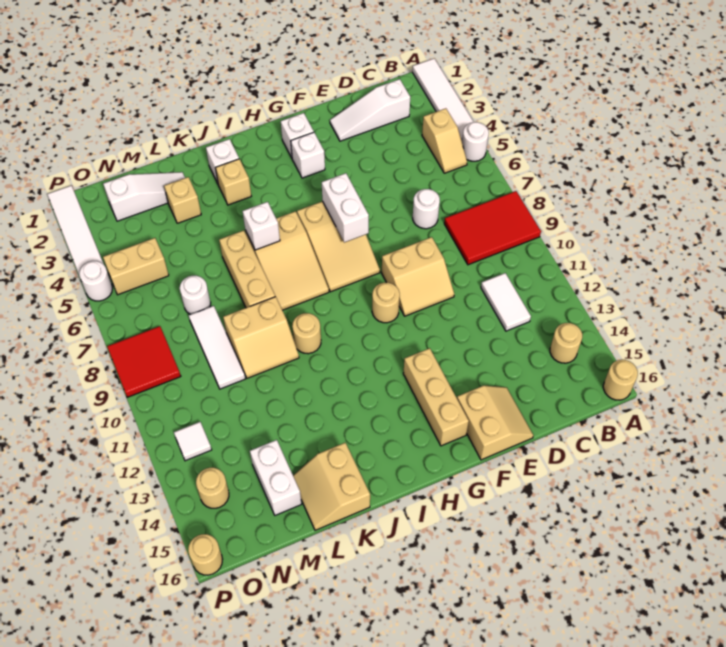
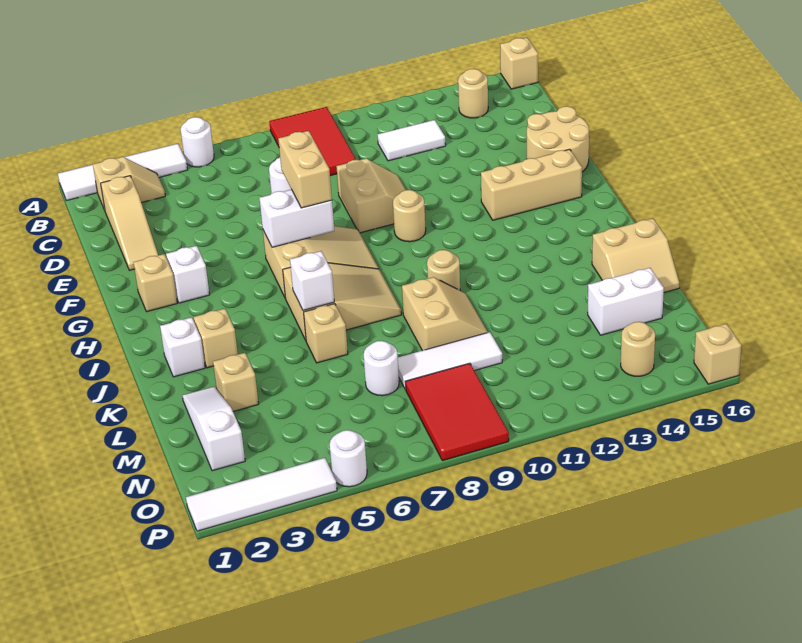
tan 1x1 round brick [603,360,638,400] -> tan 1x1 brick [500,38,538,89]
tan 1x2 slope [422,108,467,173] -> tan 1x2 slope moved to [93,157,165,210]
white 1x3 slope [330,79,410,141] -> tan 1x3 slope [101,176,158,270]
tan 2x2 slope [457,386,533,460] -> tan 2x2 round brick [527,106,589,172]
white 1x1 brick [281,113,314,158] -> tan 1x1 brick [133,254,177,312]
tan 1x3 brick [219,230,275,308] -> tan 1x1 brick [304,304,348,363]
tan 1x2 brick [103,238,169,295] -> tan 1x2 brick moved to [278,131,332,208]
red 2x2 tile [107,326,181,397] -> red 2x3 tile [405,363,509,461]
white 1x1 tile [174,422,212,461] -> none
tan 1x1 round brick [188,534,223,575] -> tan 1x1 brick [694,324,741,384]

